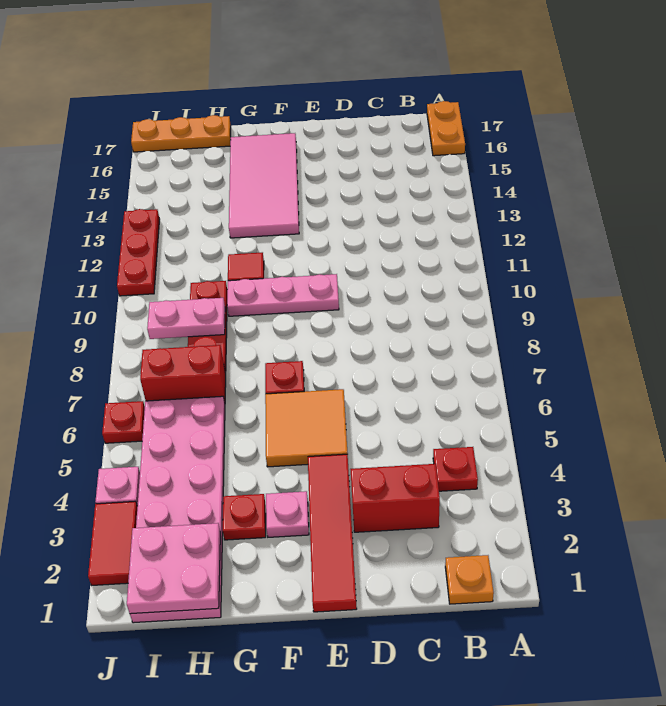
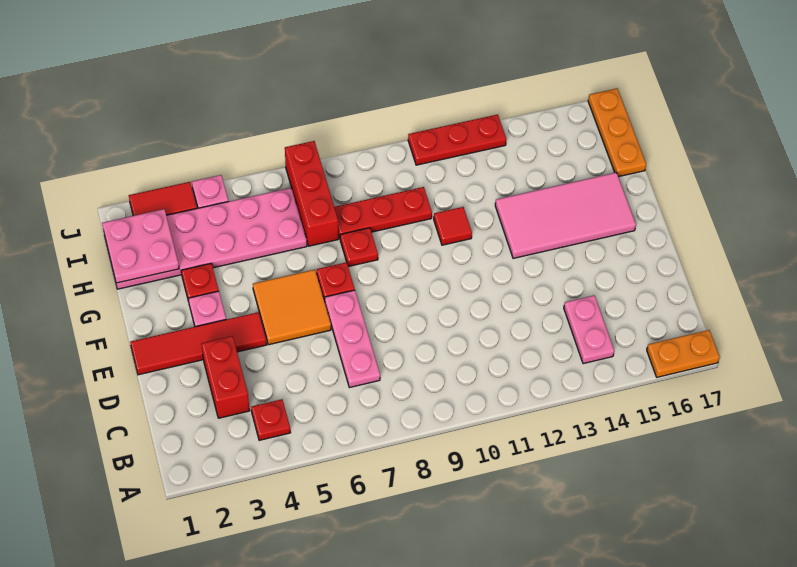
orange 1x1 plate [445,555,494,604] -> none
pink 1x3 plate [227,274,339,316] -> pink 1x3 plate moved to [324,290,380,388]
red 1x2 brick [140,345,226,402] -> red 1x3 brick [285,141,338,246]
pink 1x2 plate [147,298,225,339] -> pink 1x2 plate moved to [564,295,614,364]
red 1x1 plate [102,401,145,443] -> red 1x1 plate moved to [340,228,378,267]

